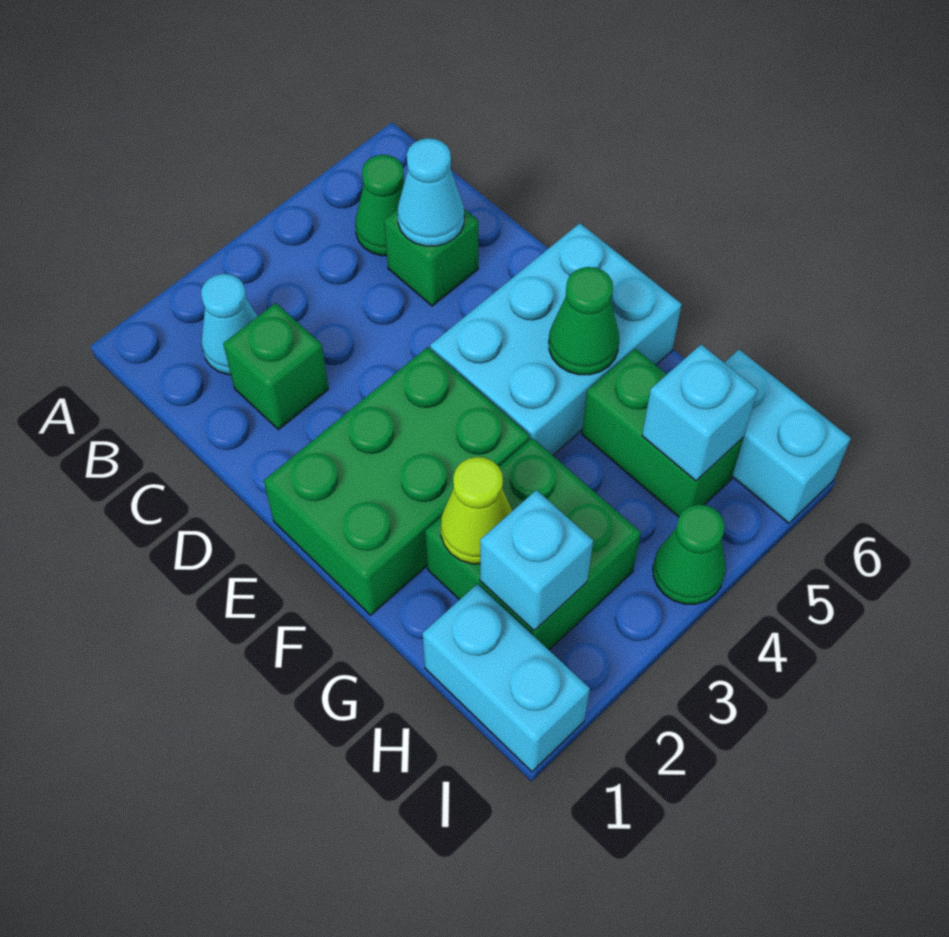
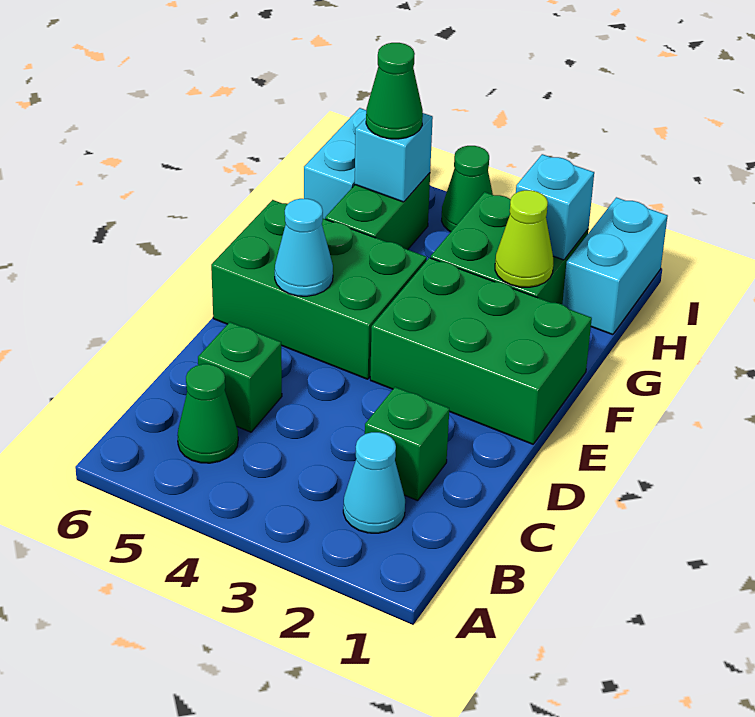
cyan 1x1 cone [398,138,464,246] -> cyan 1x1 cone moved to [275,199,333,296]
cyan 2x3 brick [430,223,682,455] -> green 2x3 brick [211,200,427,379]
green 1x1 cone [549,267,619,375] -> green 1x1 cone moved to [366,43,423,139]

